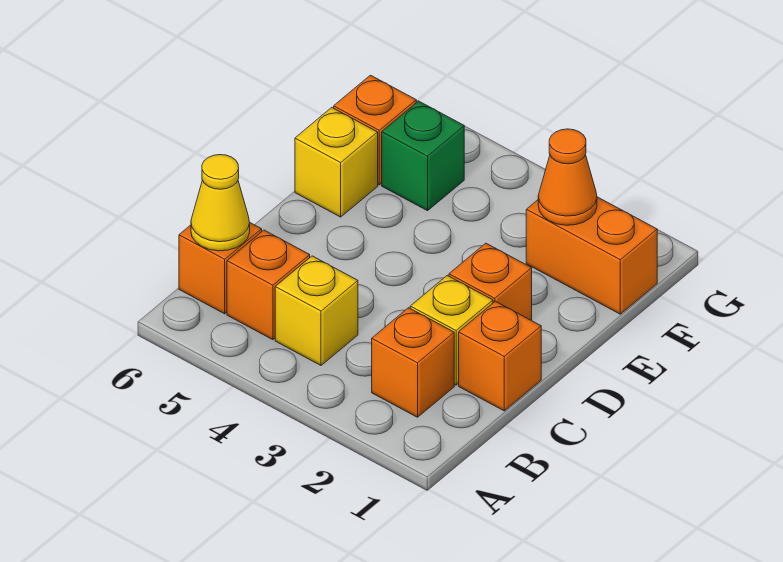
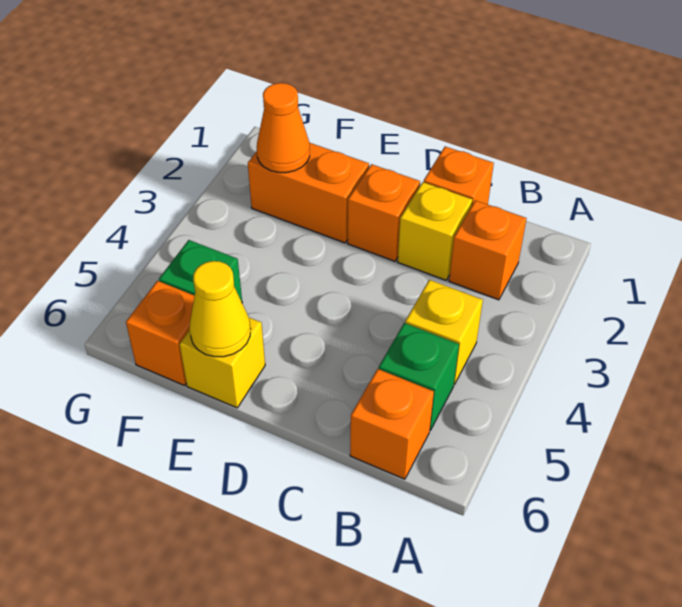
orange 1x1 brick [227,230,310,340] -> green 1x1 brick [379,323,459,430]
yellow 1x1 cone [191,155,250,251] -> yellow 1x1 cone moved to [189,261,251,357]
orange 1x2 brick [526,197,657,314] -> orange 1x2 brick turned to [248,143,369,243]

